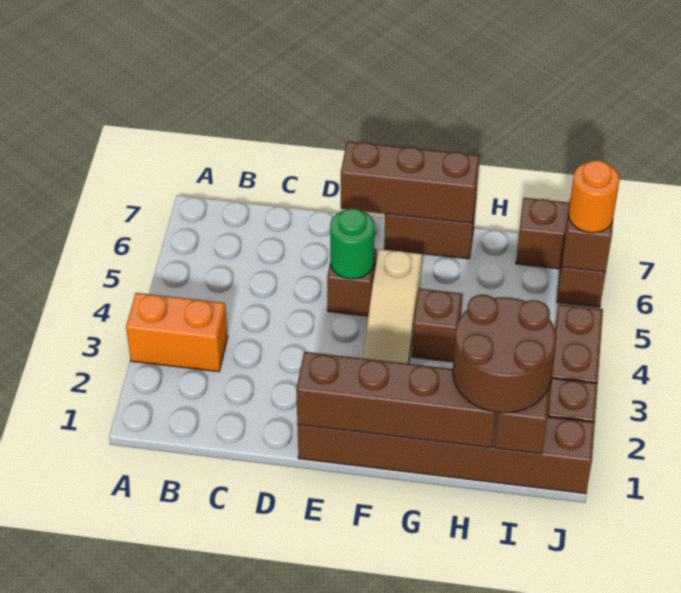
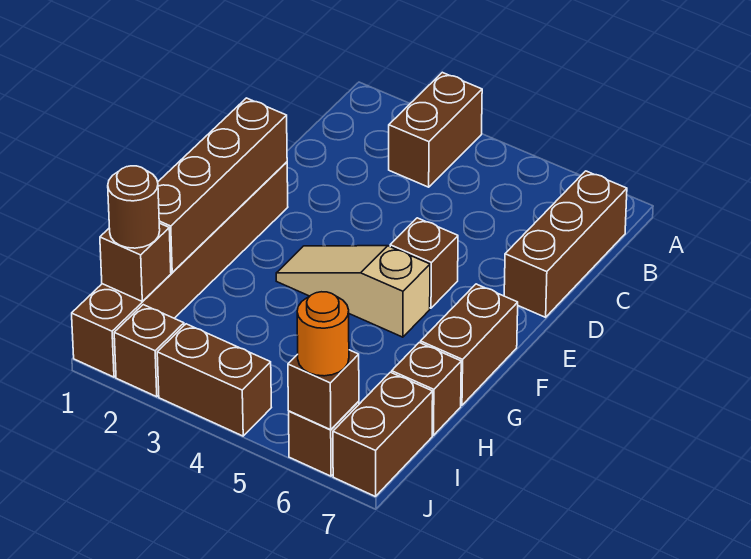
orange 1x2 brick [126,293,228,372] -> brown 1x2 brick [389,72,482,187]
green 1x1 round brick [330,208,375,279] -> none
brown 1x3 brick [341,141,480,223] -> brown 1x3 brick moved to [504,171,627,317]
brown 1x1 brick [412,289,463,362] -> brown 1x1 brick moved to [392,343,461,435]
brown 2x2 round brick [453,295,556,413] -> brown 1x1 round brick [108,166,160,248]

